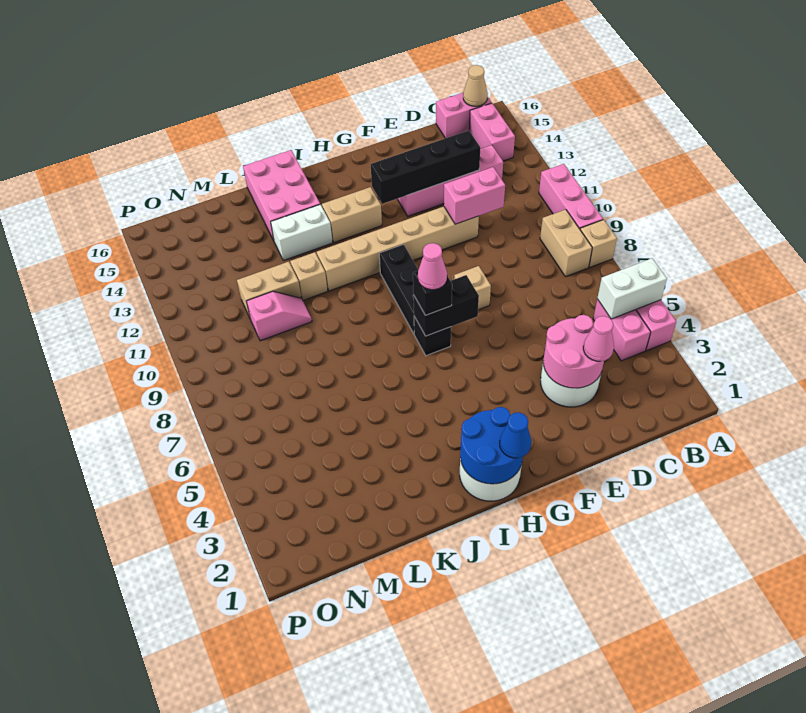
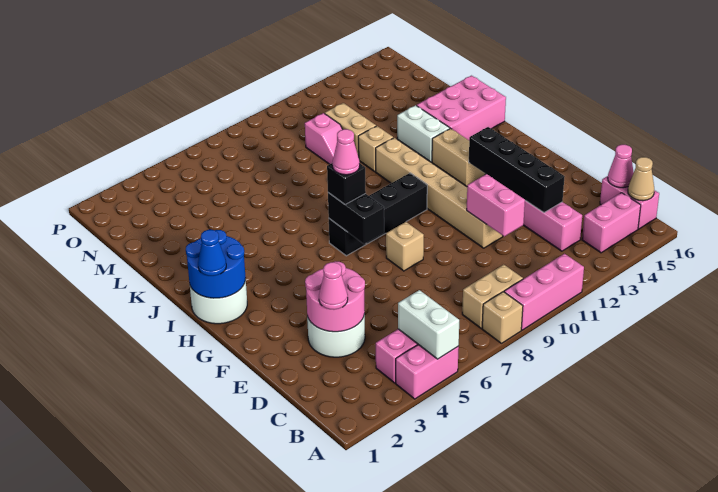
none -> pink 1x1 cone [608,145,634,188]

